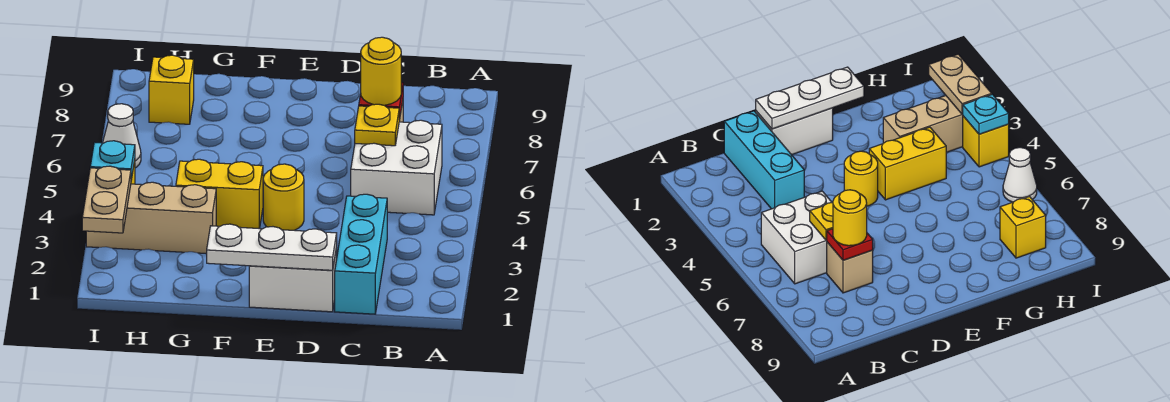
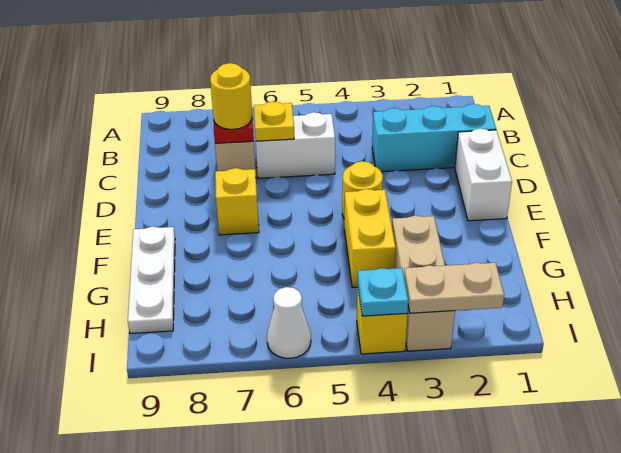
white 2x2 brick [351,120,442,215] -> white 1x2 brick [256,112,335,178]
white 1x3 plate [207,224,337,270] -> white 1x3 plate moved to [128,227,175,333]
yellow 1x1 brick [149,55,194,124] -> yellow 1x1 brick moved to [215,168,259,235]

